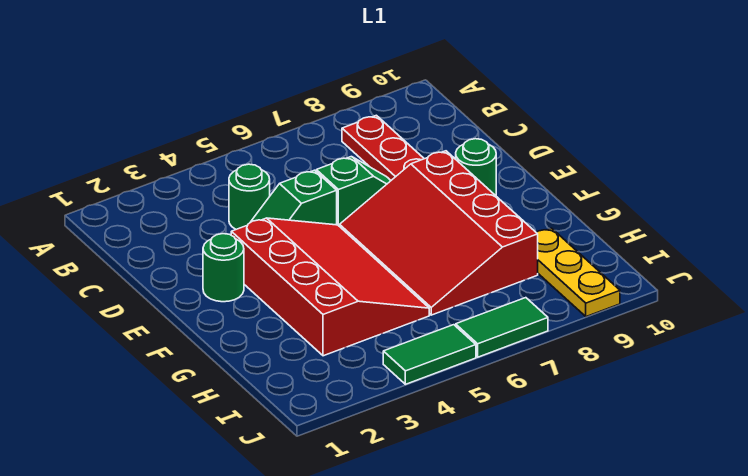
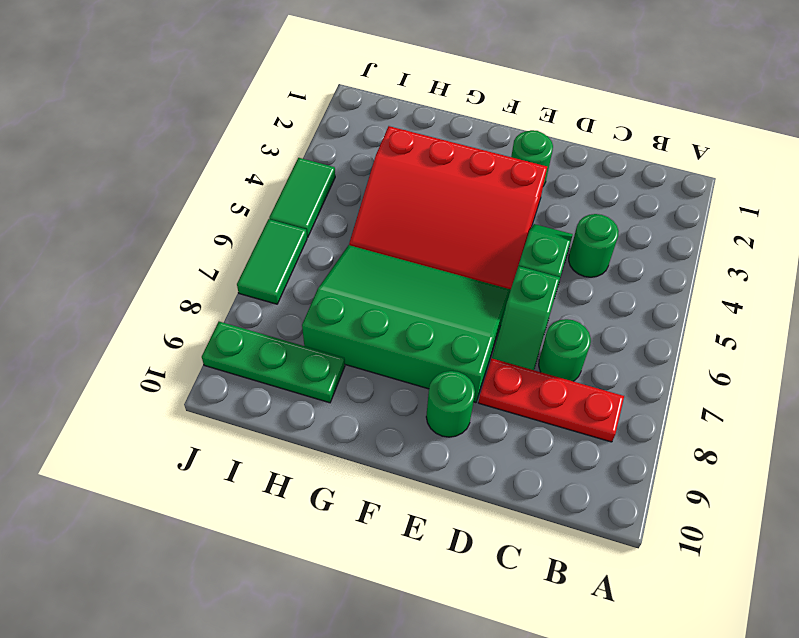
none -> green 1x1 round brick [539,319,591,381]
red 3x4 slope [340,151,538,315] -> green 3x4 slope [302,245,511,403]
yellow 1x3 plate [536,228,620,317] -> green 1x3 plate [202,322,345,403]

